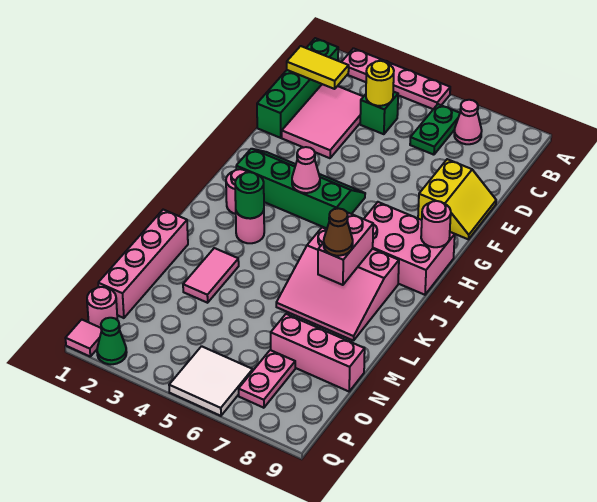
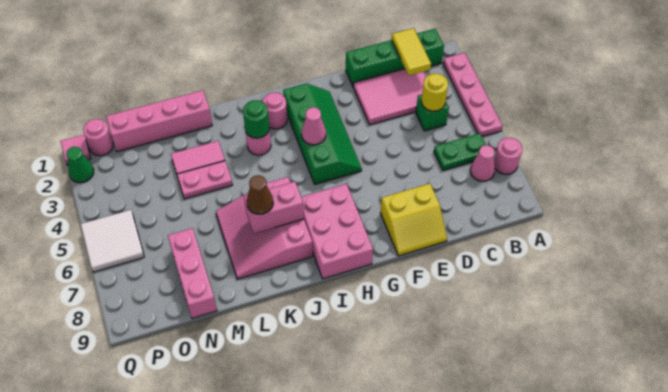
pink 1x1 round brick [421,201,451,247] -> pink 1x1 round brick moved to [494,138,522,174]
pink 1x2 plate [239,350,295,408] -> pink 1x2 plate moved to [177,161,232,199]

